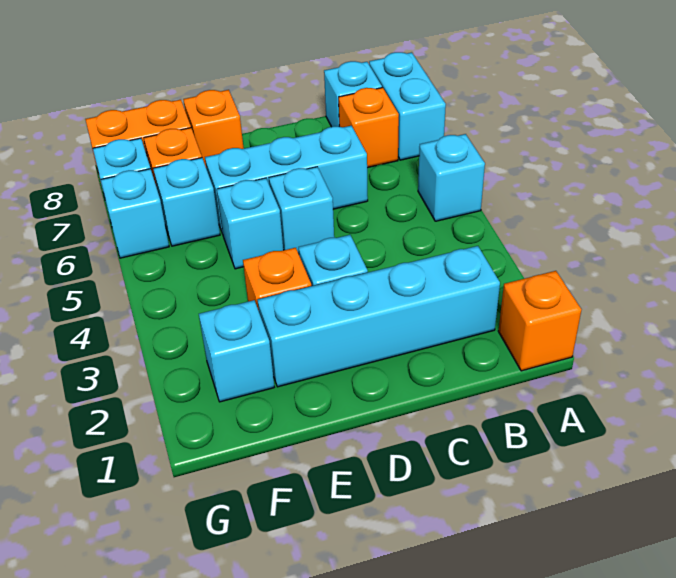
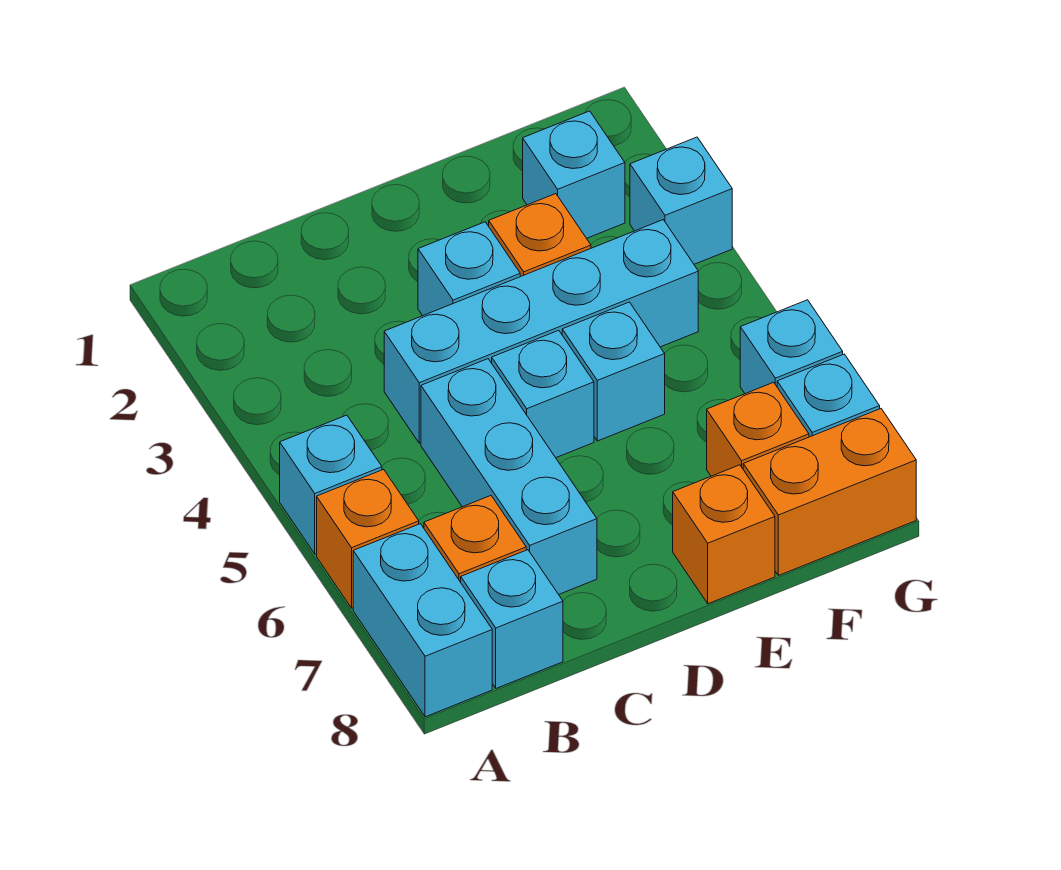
orange 1x1 brick [498,271,581,371] -> orange 1x1 brick moved to [317,469,419,608]
cyan 1x4 brick [258,246,500,387] -> cyan 1x4 brick moved to [384,220,698,443]
cyan 1x3 brick [205,126,368,234] -> cyan 1x3 brick turned to [421,359,597,594]
cyan 1x1 brick [153,158,220,246] -> cyan 1x1 brick moved to [630,137,732,264]

